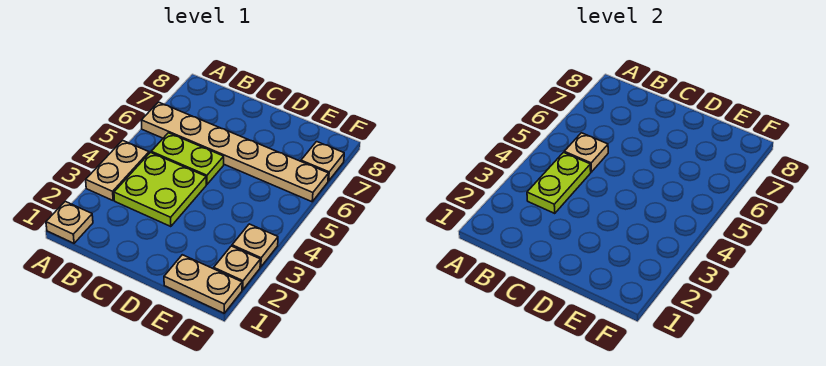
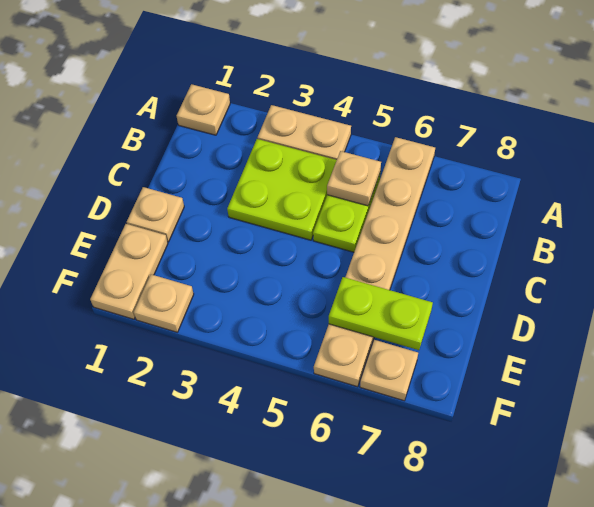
lime 1x2 plate [527,153,591,213] -> lime 1x2 plate moved to [329,277,433,350]
tan 1x1 plate [232,224,278,267] -> tan 1x1 plate moved to [127,187,184,242]

